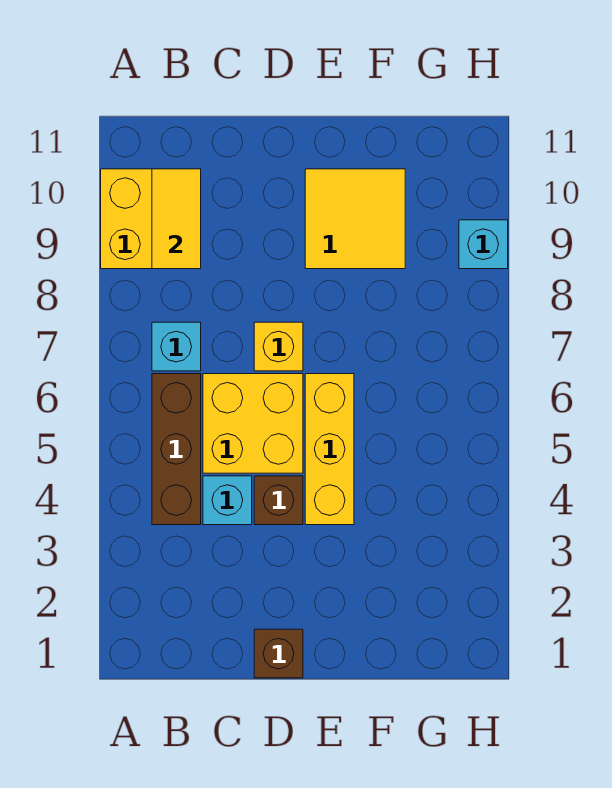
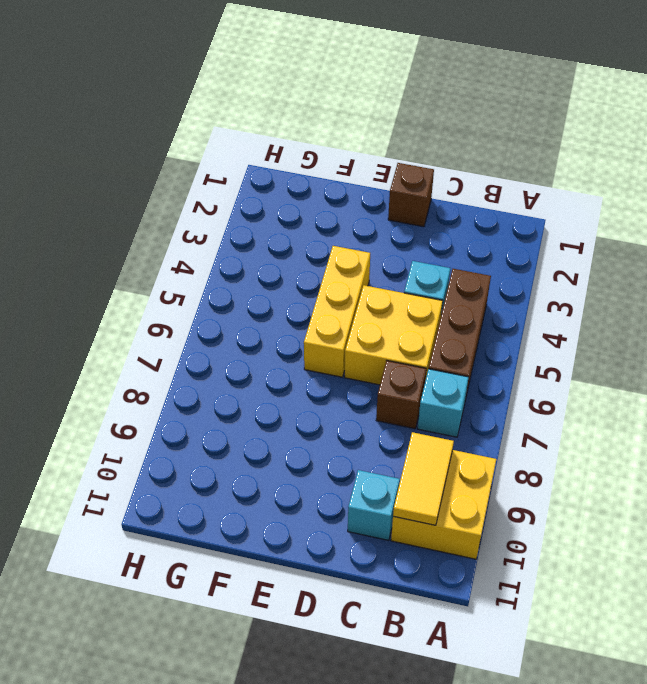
brown 1x1 brick [254,476,303,525] -> brown 1x1 brick moved to [376,361,426,429]
yellow 1x1 brick [254,322,303,371] -> none
yellow 2x2 tile [305,169,405,269] -> none
cyan 1x1 brick [459,220,508,269] -> cyan 1x1 brick moved to [348,470,400,540]

